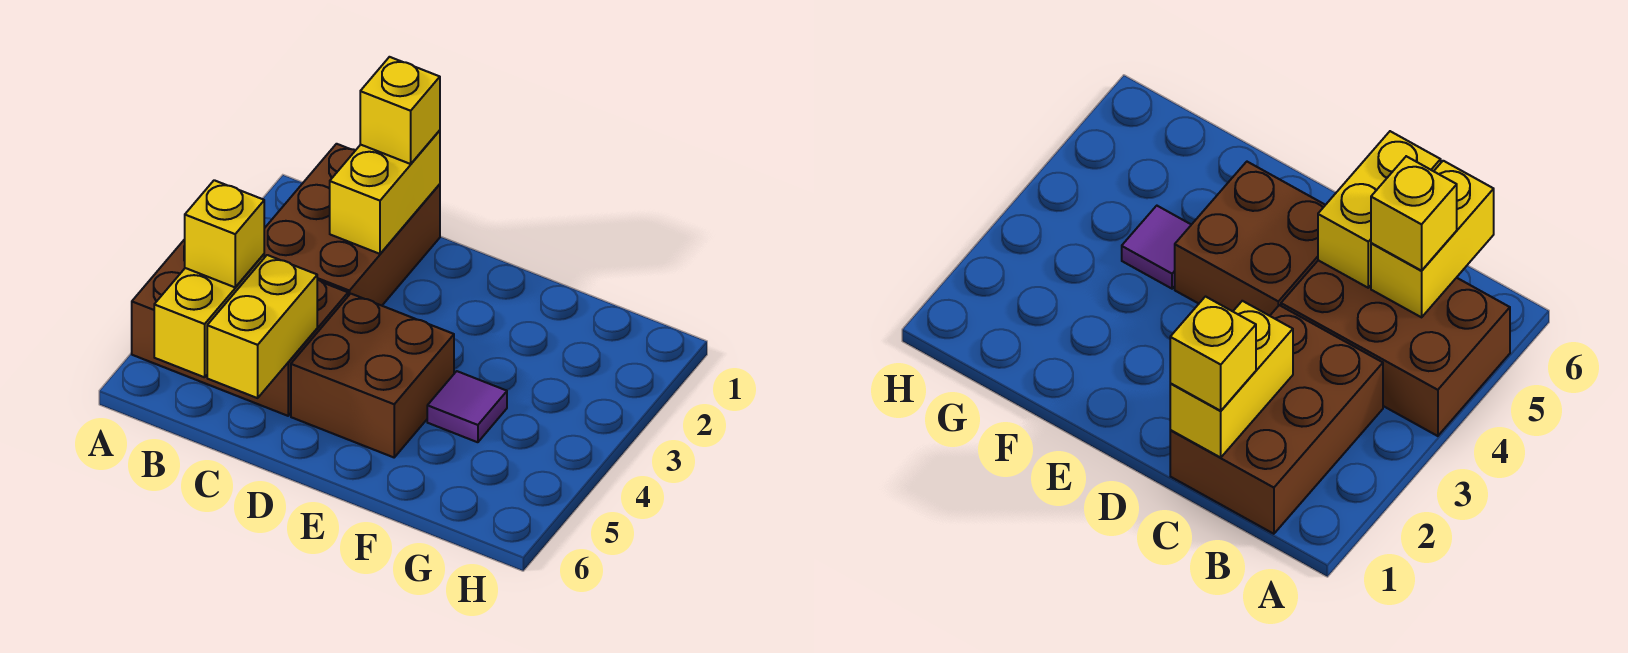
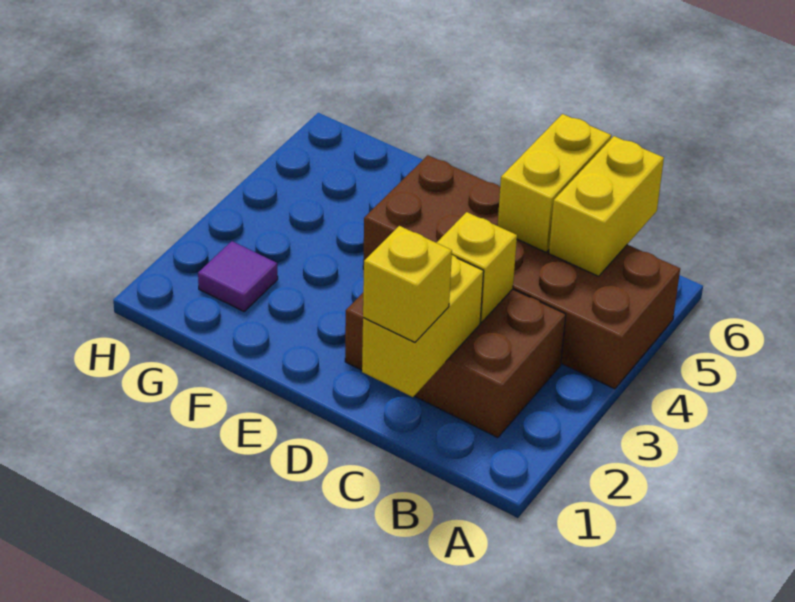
brown 2x3 brick [264,144,440,306] -> brown 2x3 brick turned to [345,289,566,438]
yellow 1x1 brick [185,180,264,287] -> yellow 1x1 brick moved to [437,212,517,322]
purple 1x1 tile [427,371,507,442] -> purple 1x1 tile moved to [198,241,278,311]

